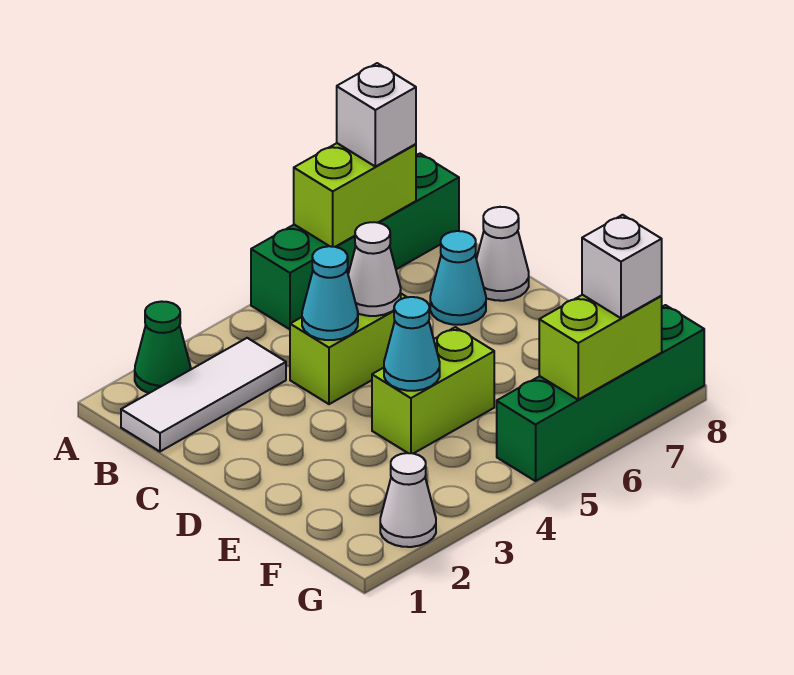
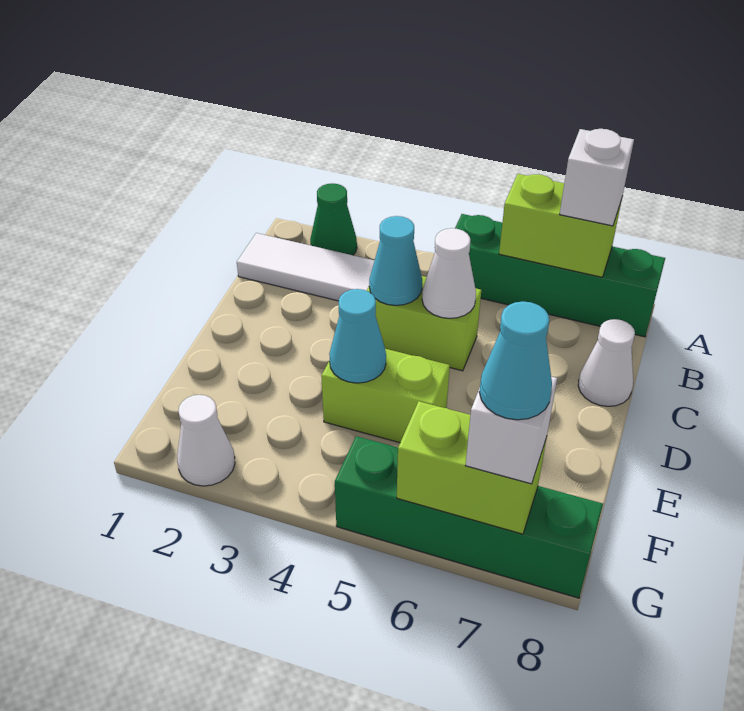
cyan 1x1 cone [430,231,486,325] -> cyan 1x1 cone moved to [479,301,552,420]

